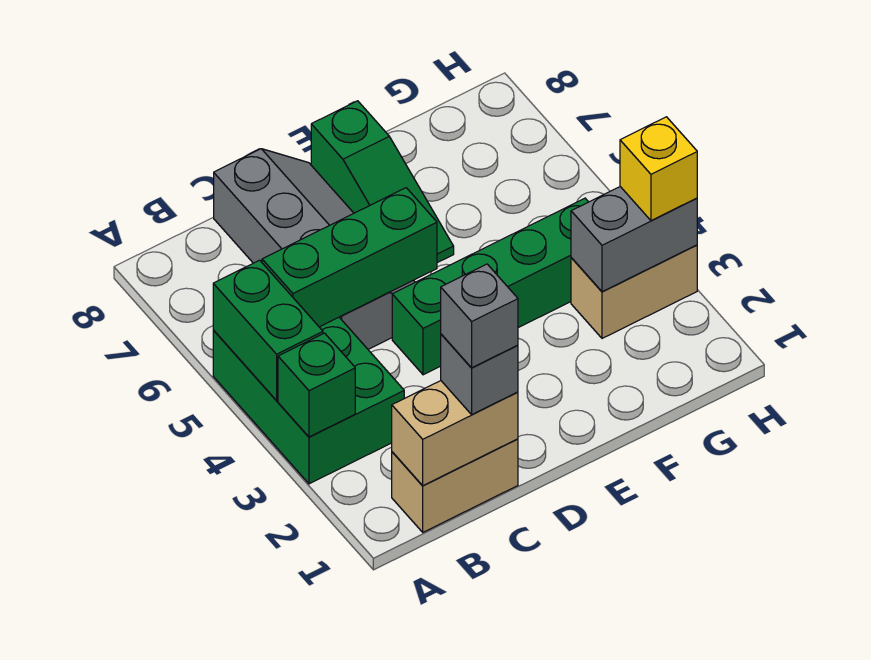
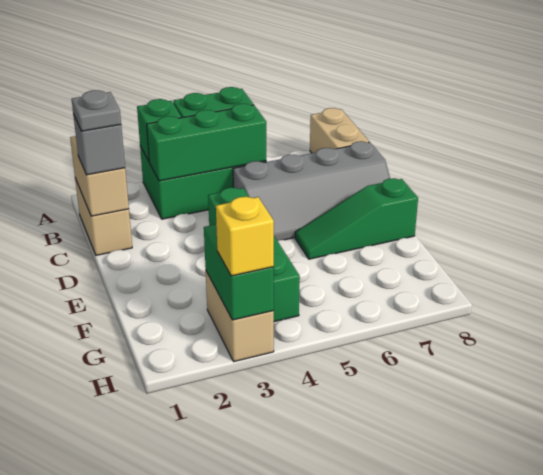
none -> tan 1x2 brick [310,108,369,153]
green 1x3 brick [262,188,437,327] -> green 1x3 brick turned to [147,104,266,181]
grey 1x1 brick [441,264,518,368] -> grey 1x1 plate [72,90,121,131]
grey 1x2 brick [571,187,697,292] -> green 1x2 brick [204,224,274,320]

